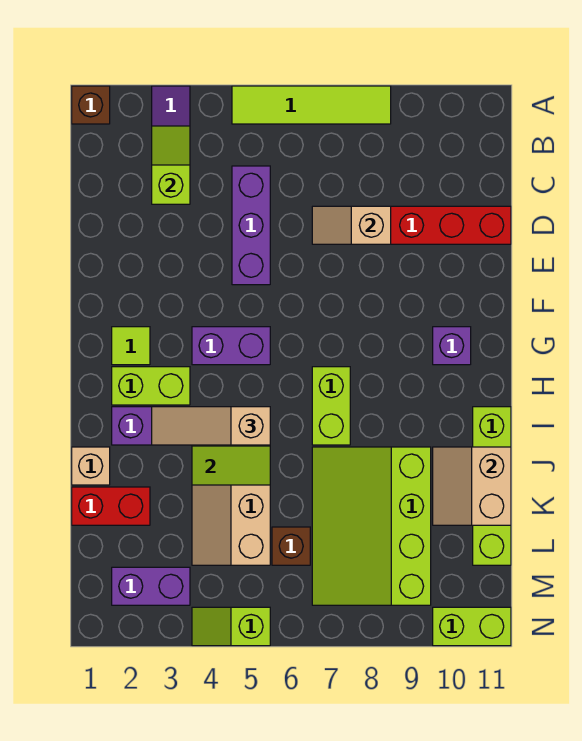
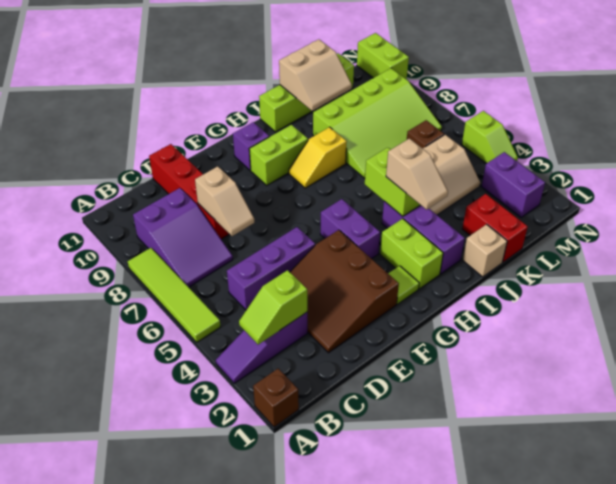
none -> purple 2x3 slope [133,188,233,287]
none -> brown 3x3 slope [290,230,399,353]
lime 1x2 brick [312,367,350,445] -> lime 1x2 brick moved to [249,125,308,185]
none -> yellow 1x2 slope [289,127,347,188]
tan 1x3 slope [152,407,270,445] -> tan 1x2 slope [386,138,448,210]

